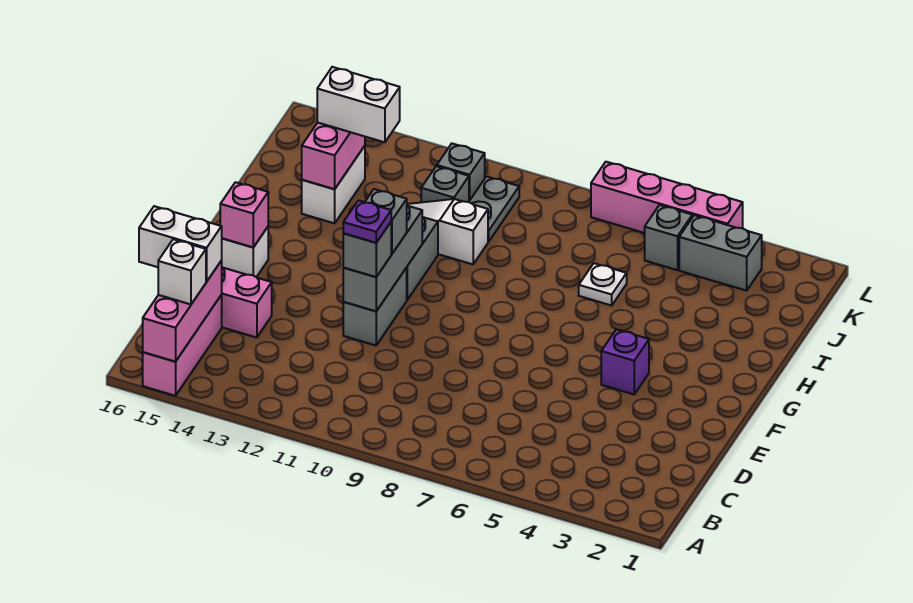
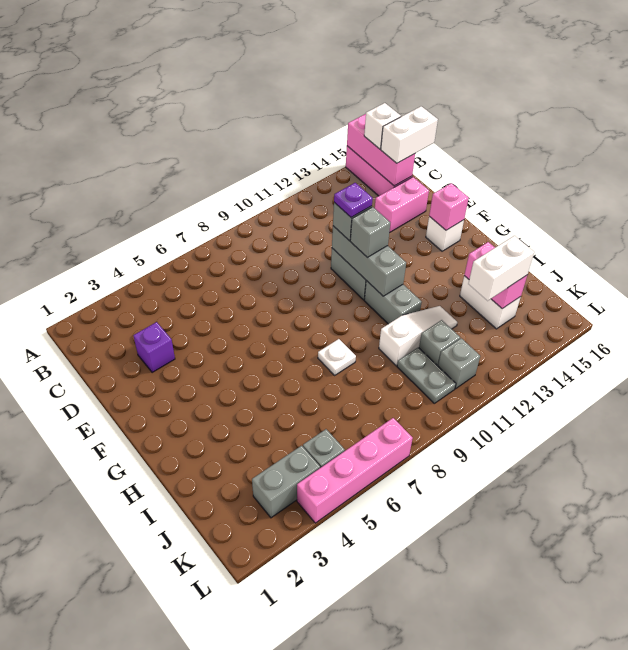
purple 1x1 brick [601,329,649,394] -> purple 1x1 brick moved to [133,322,175,373]
white 1x1 plate [579,263,627,305] -> white 1x1 plate moved to [318,339,356,375]

